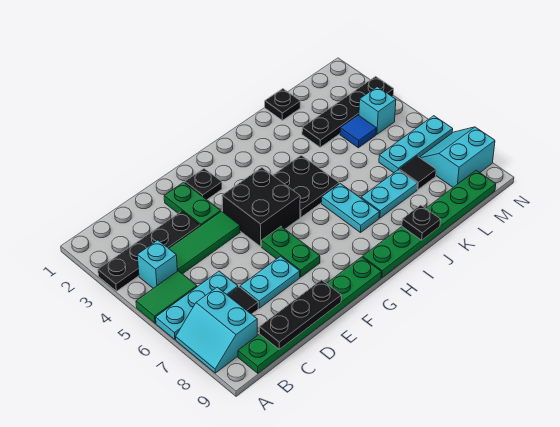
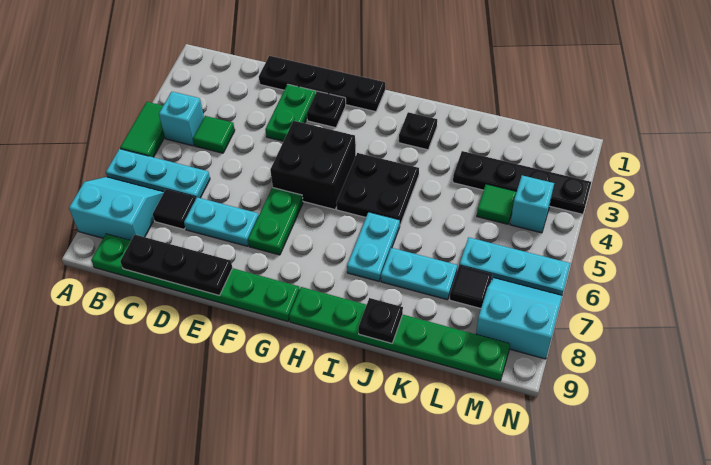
black 1x4 plate [98,211,200,291] -> black 1x4 plate moved to [259,56,385,112]
green 1x2 tile [136,271,197,323] -> green 1x2 tile turned to [120,102,165,157]
cyan 2x2 slope [176,287,257,373] -> cyan 2x2 slope turned to [69,177,164,241]
green 1x3 tile [169,211,240,274] -> green 1x1 tile [193,116,235,153]
black 1x1 plate [265,89,300,120] -> black 1x1 plate moved to [399,112,437,150]
blue 1x1 tile [340,115,377,148] -> green 1x1 tile [477,184,517,224]

